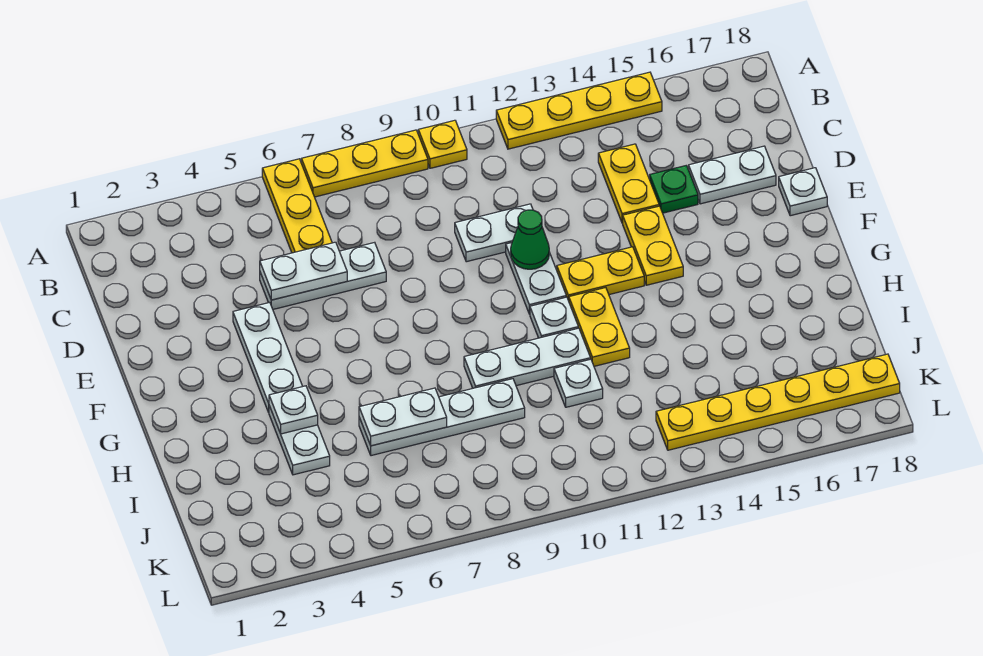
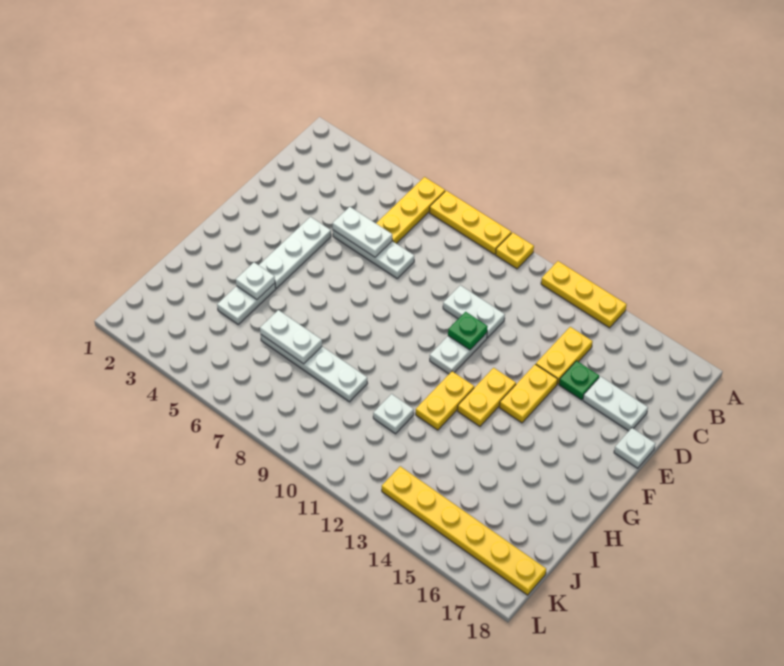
yellow 1x4 plate [496,72,662,149] -> yellow 1x3 plate [541,261,627,328]
green 1x1 cone [511,210,549,269] -> green 1x1 plate [448,312,488,350]
yellow 1x2 plate [557,247,644,301] -> yellow 1x2 plate turned to [458,368,516,426]
white 1x1 plate [530,297,578,338] -> none
white 1x3 plate [464,328,591,388] -> none

